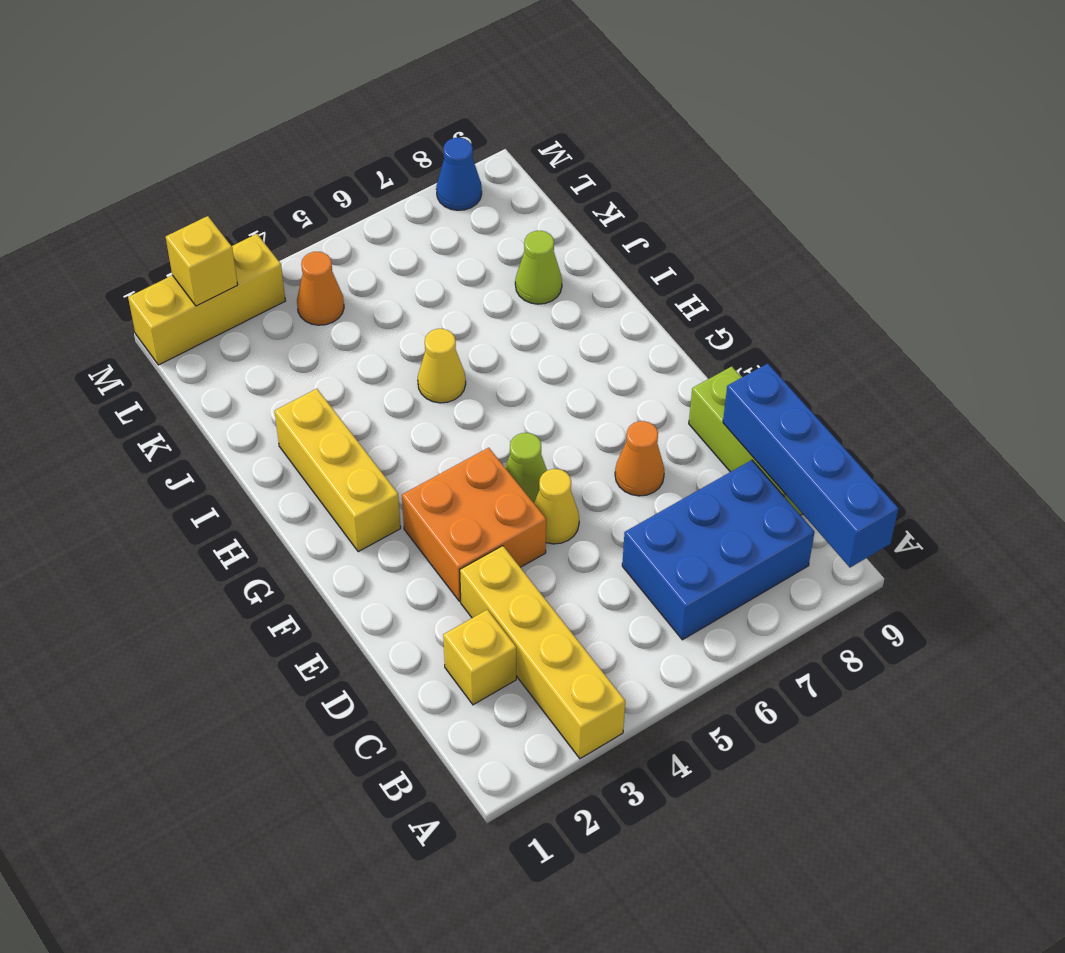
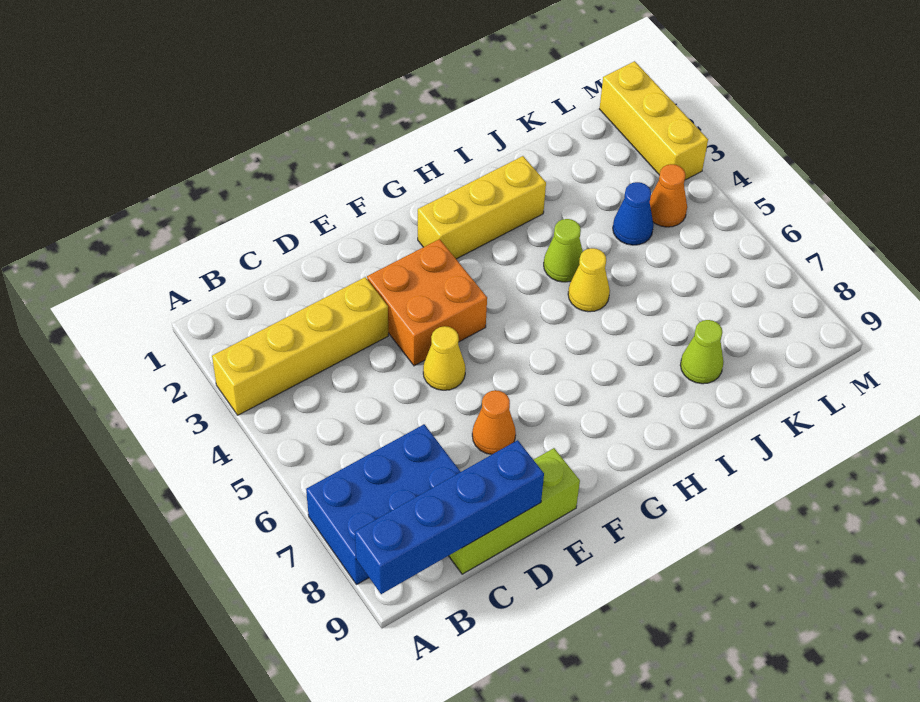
blue 2x3 brick [622,460,815,640] -> blue 2x3 brick turned to [306,424,460,584]
yellow 1x1 brick [443,610,516,705] -> none
lime 1x1 cone [505,433,547,503] -> lime 1x1 cone moved to [544,219,583,282]
yellow 1x1 brick [166,216,238,306] -> none
blue 1x1 cone [436,138,482,210] -> blue 1x1 cone moved to [613,182,654,245]

